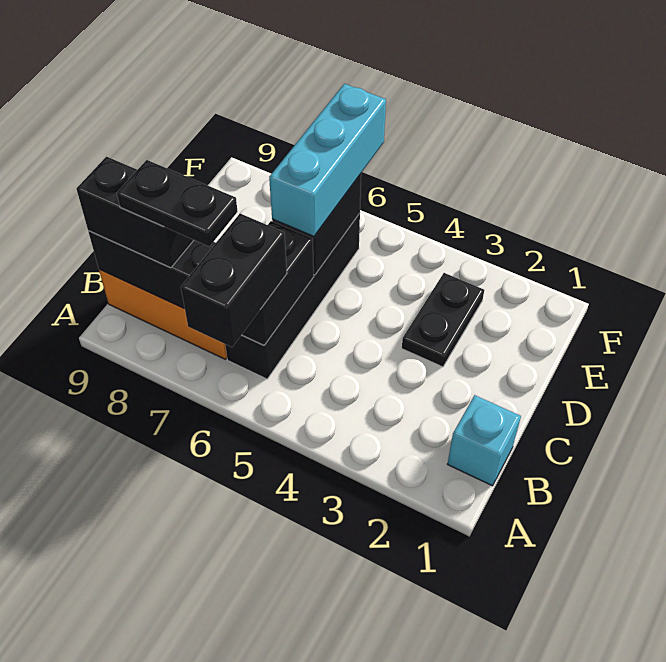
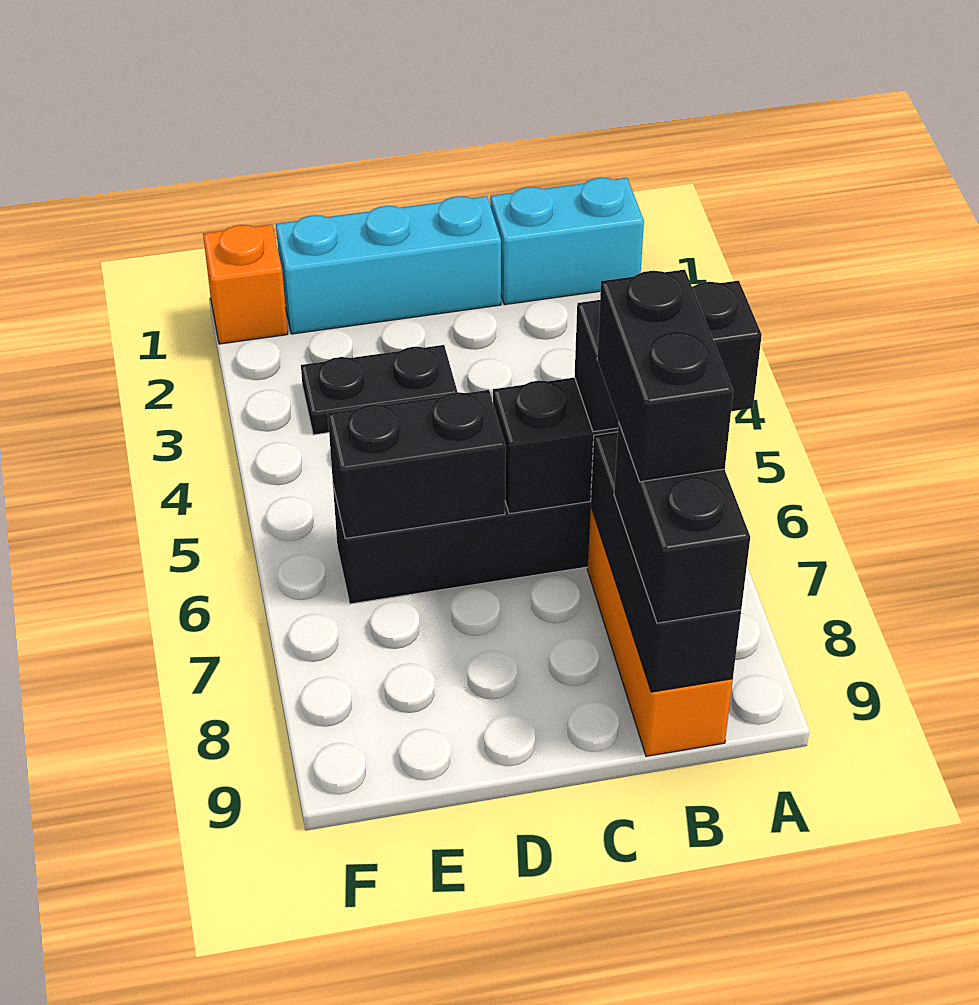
cyan 1x1 brick [448,395,521,486] -> cyan 1x2 brick [490,178,644,305]
black 1x2 plate [117,160,238,246] -> black 1x2 brick [597,270,733,482]
cyan 1x3 brick [269,84,386,237] -> cyan 1x3 brick moved to [276,196,501,334]
none -> orange 1x1 brick [203,224,288,344]

